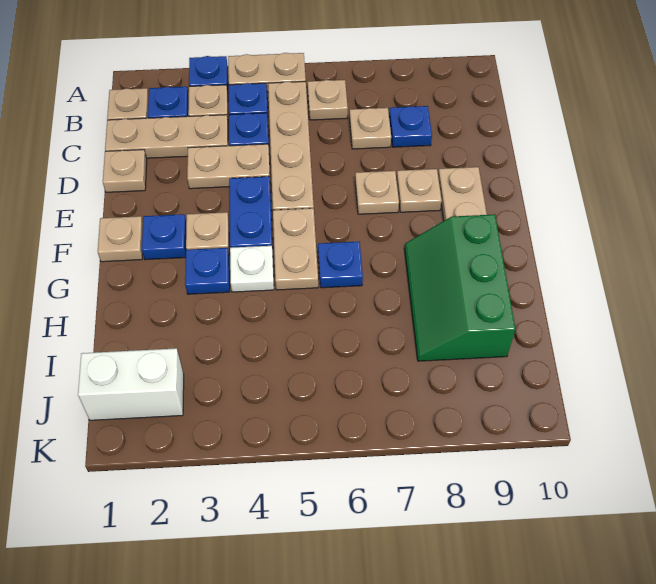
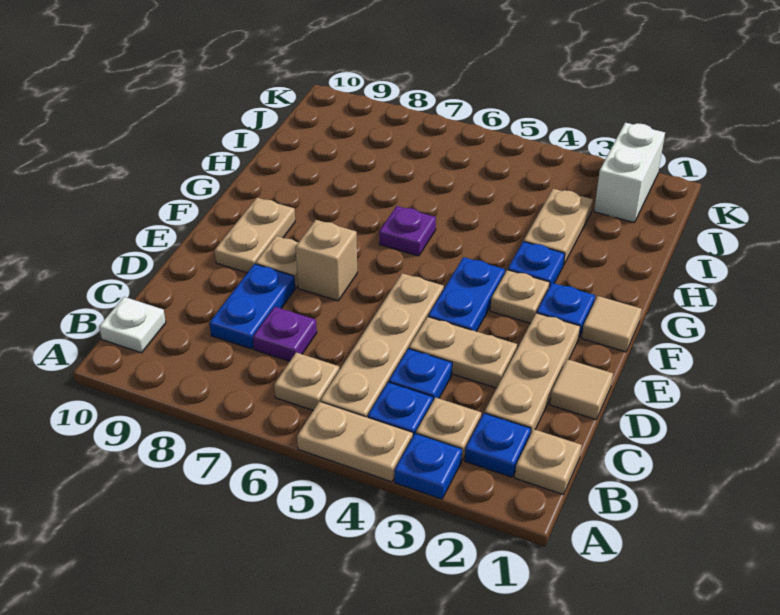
tan 1x3 plate [105,115,228,158] -> tan 1x3 plate turned to [485,313,580,435]
tan 1x1 plate [349,108,391,149] -> purple 1x1 plate [253,307,317,361]
blue 1x1 plate [389,106,432,147] -> blue 1x2 plate [210,264,295,349]
tan 1x1 plate [103,150,147,192] -> tan 1x1 tile [550,359,613,419]
tan 1x1 plate [355,171,399,214] -> tan 1x1 brick [296,220,357,301]
tan 1x1 plate [98,216,143,262] -> tan 1x1 tile [582,296,642,352]
tan 1x2 plate [273,208,318,290] -> tan 1x2 plate moved to [524,189,593,265]
white 1x1 plate [230,246,274,292] -> white 1x1 plate moved to [99,297,166,353]
blue 1x1 plate [318,242,363,288] -> purple 1x1 plate [379,206,436,256]
green 2x3 slope [404,214,516,361] -> none
white 1x2 brick [78,348,184,420] -> white 1x2 brick turned to [594,123,665,222]

